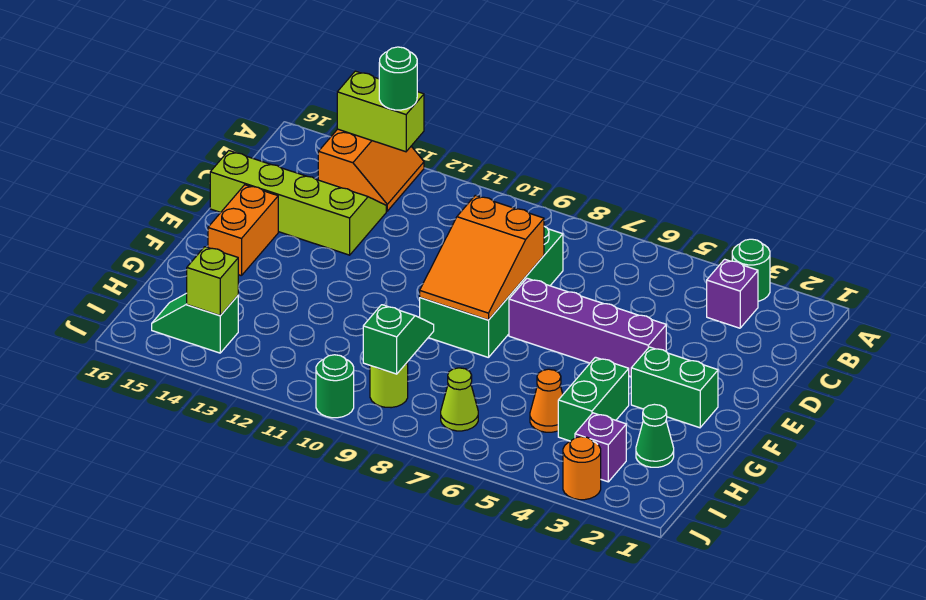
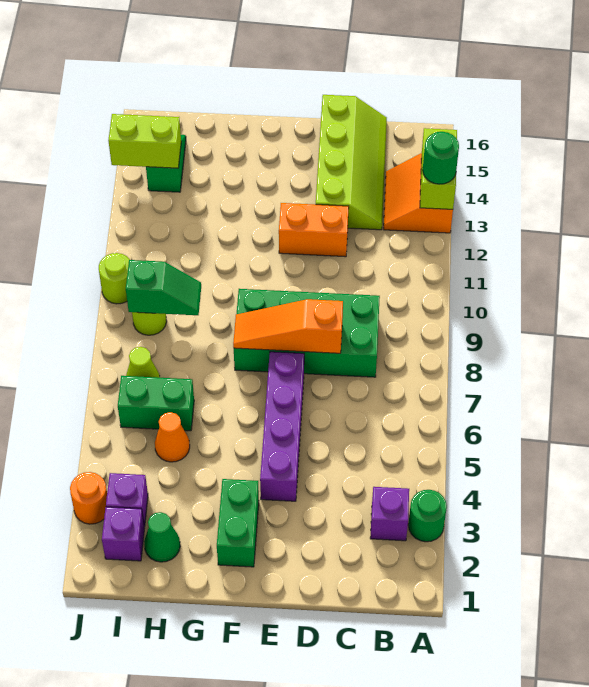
orange 2x2 slope [318,129,424,211] -> orange 2x2 slope turned to [384,153,453,233]
orange 2x3 slope [420,195,544,320] -> orange 1x3 slope [233,299,343,353]
orange 1x2 brick [208,185,278,276] -> orange 1x2 brick moved to [279,203,349,257]
green 1x2 brick [558,357,629,441] -> green 1x2 brick moved to [118,376,194,431]
none -> purple 1x1 brick [102,507,145,561]
lime 1x1 brick [187,247,238,316] -> lime 1x2 brick [108,114,181,168]
green 1x1 round brick [316,355,354,418] -> lime 1x1 round brick [99,253,130,304]

